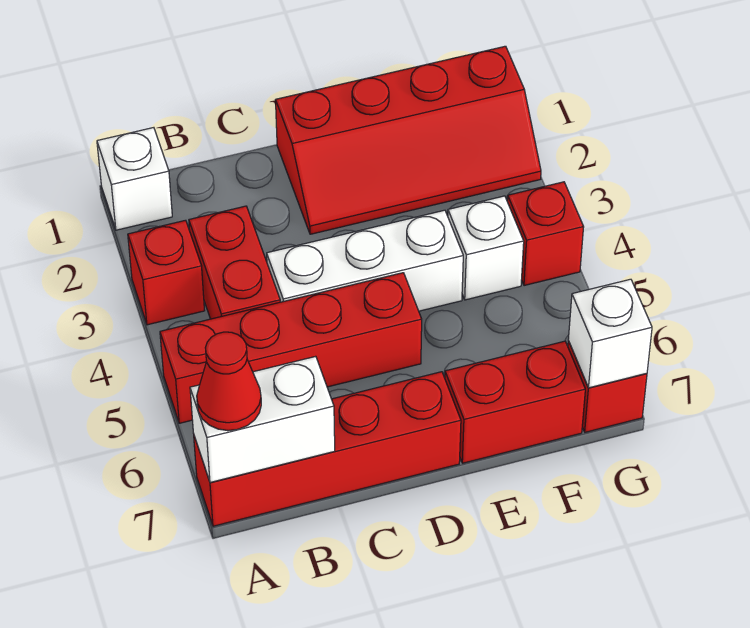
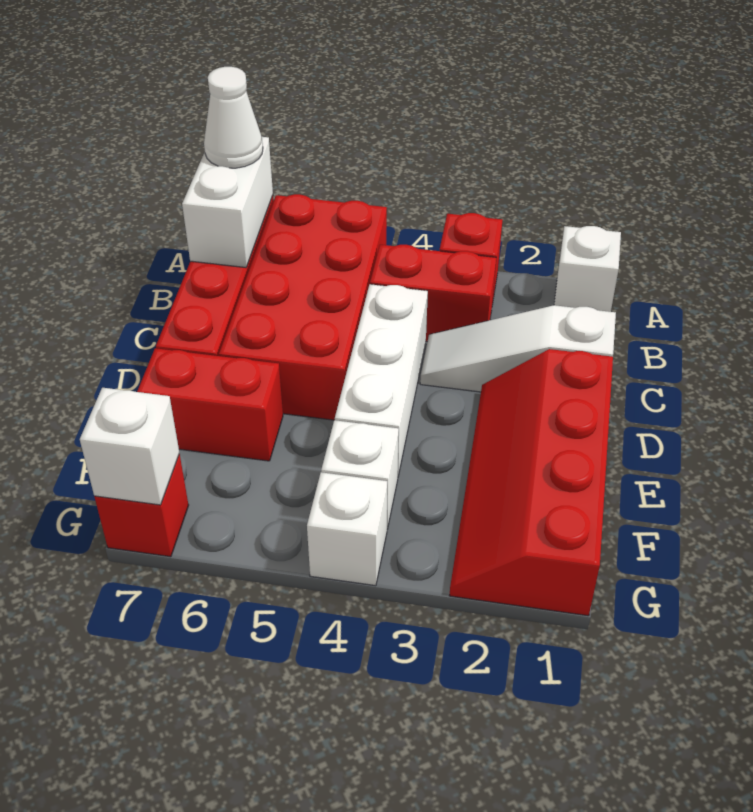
red 1x4 brick [160,273,422,423] -> red 2x4 brick [219,194,387,420]
red 1x1 cone [197,332,261,431] -> white 1x1 cone [204,67,263,168]
none -> white 1x3 slope [420,305,616,392]
red 1x2 brick [445,341,585,463] -> red 1x2 brick turned to [137,348,283,461]
red 1x1 brick [507,182,584,286] -> white 1x1 brick [307,472,387,586]

